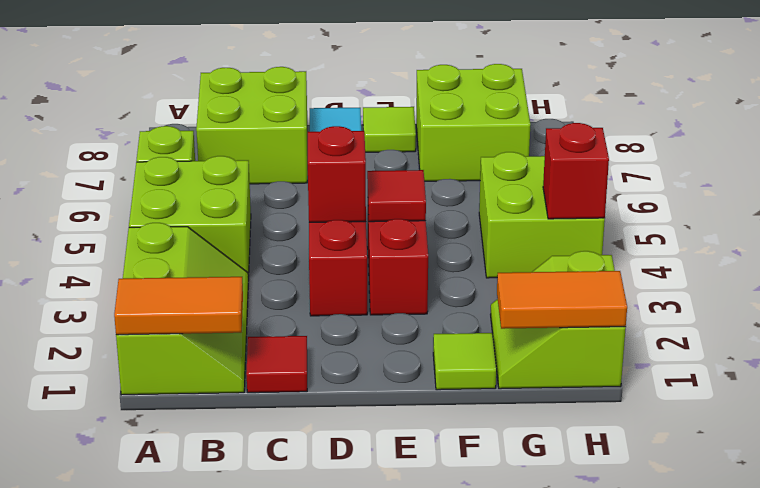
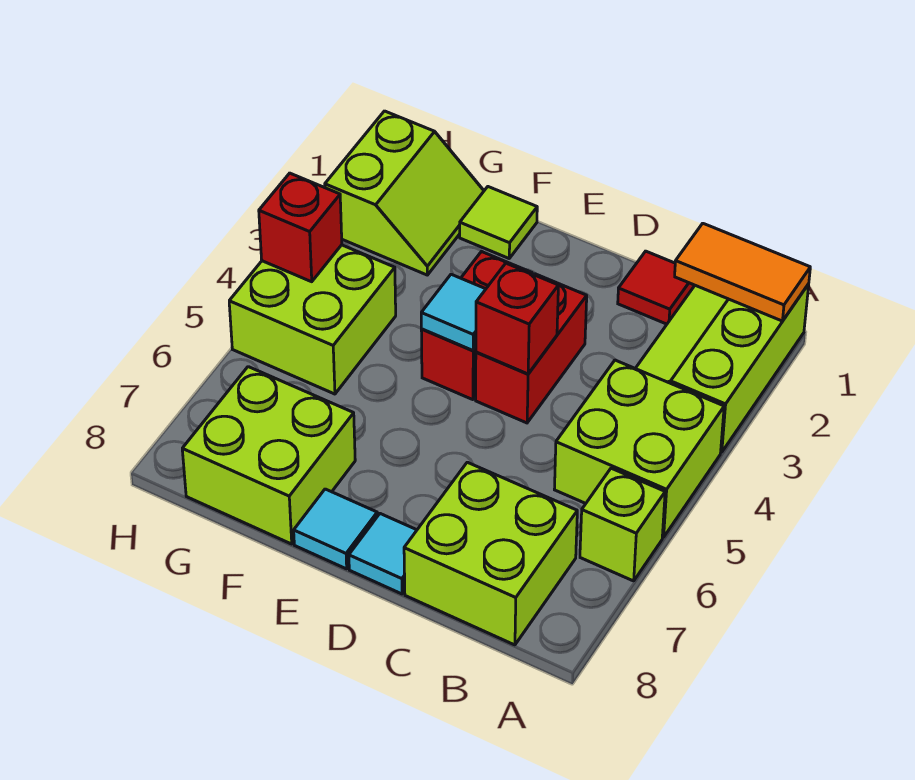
red 1x1 tile [367,170,426,222] -> cyan 1x1 tile [421,274,486,350]
lime 1x1 tile [363,107,416,152] -> cyan 1x1 tile [294,489,377,569]
orange 1x2 tile [497,271,627,329] -> none

